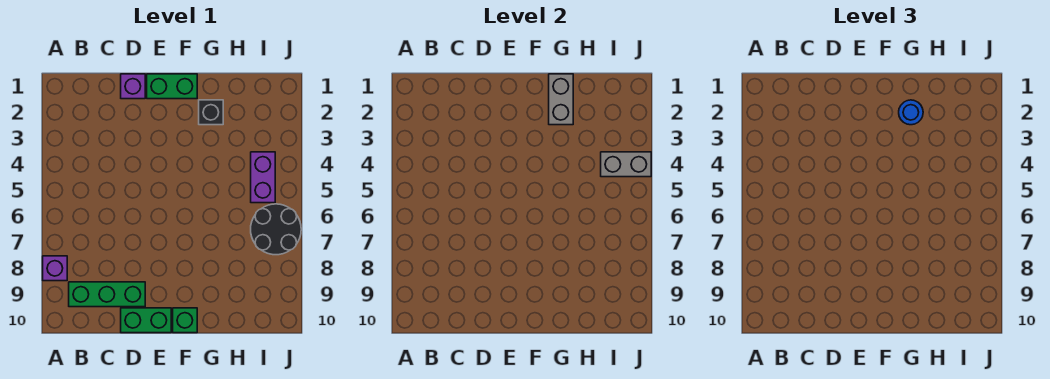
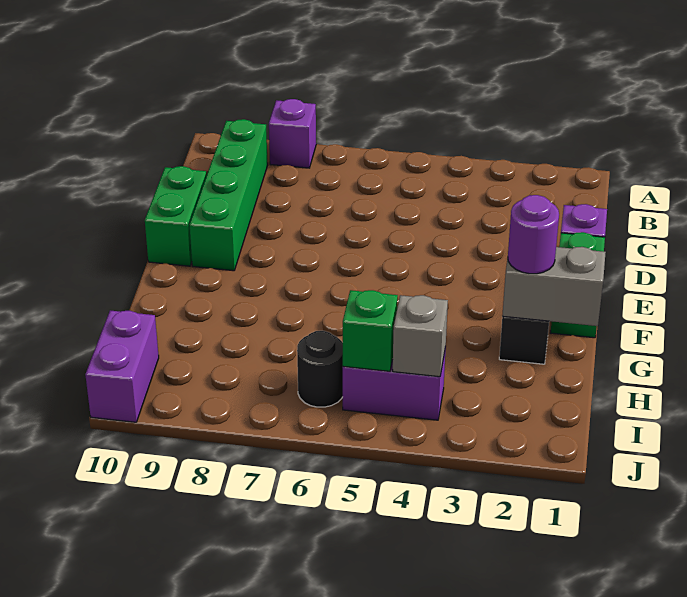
green 1x3 brick [69,282,145,307] -> green 1x4 brick [189,119,268,271]
green 1x1 brick [173,308,197,333] -> green 1x1 brick moved to [343,290,398,371]
blue 1x1 round brick [899,100,923,125] -> purple 1x1 round brick [508,195,559,274]
grey 1x2 brick [601,152,651,177] -> grey 1x1 brick [393,295,448,377]
black 2x2 round brick [251,204,301,255] -> black 1x1 round brick [297,331,343,407]
none -> purple 1x2 brick [85,310,159,422]

